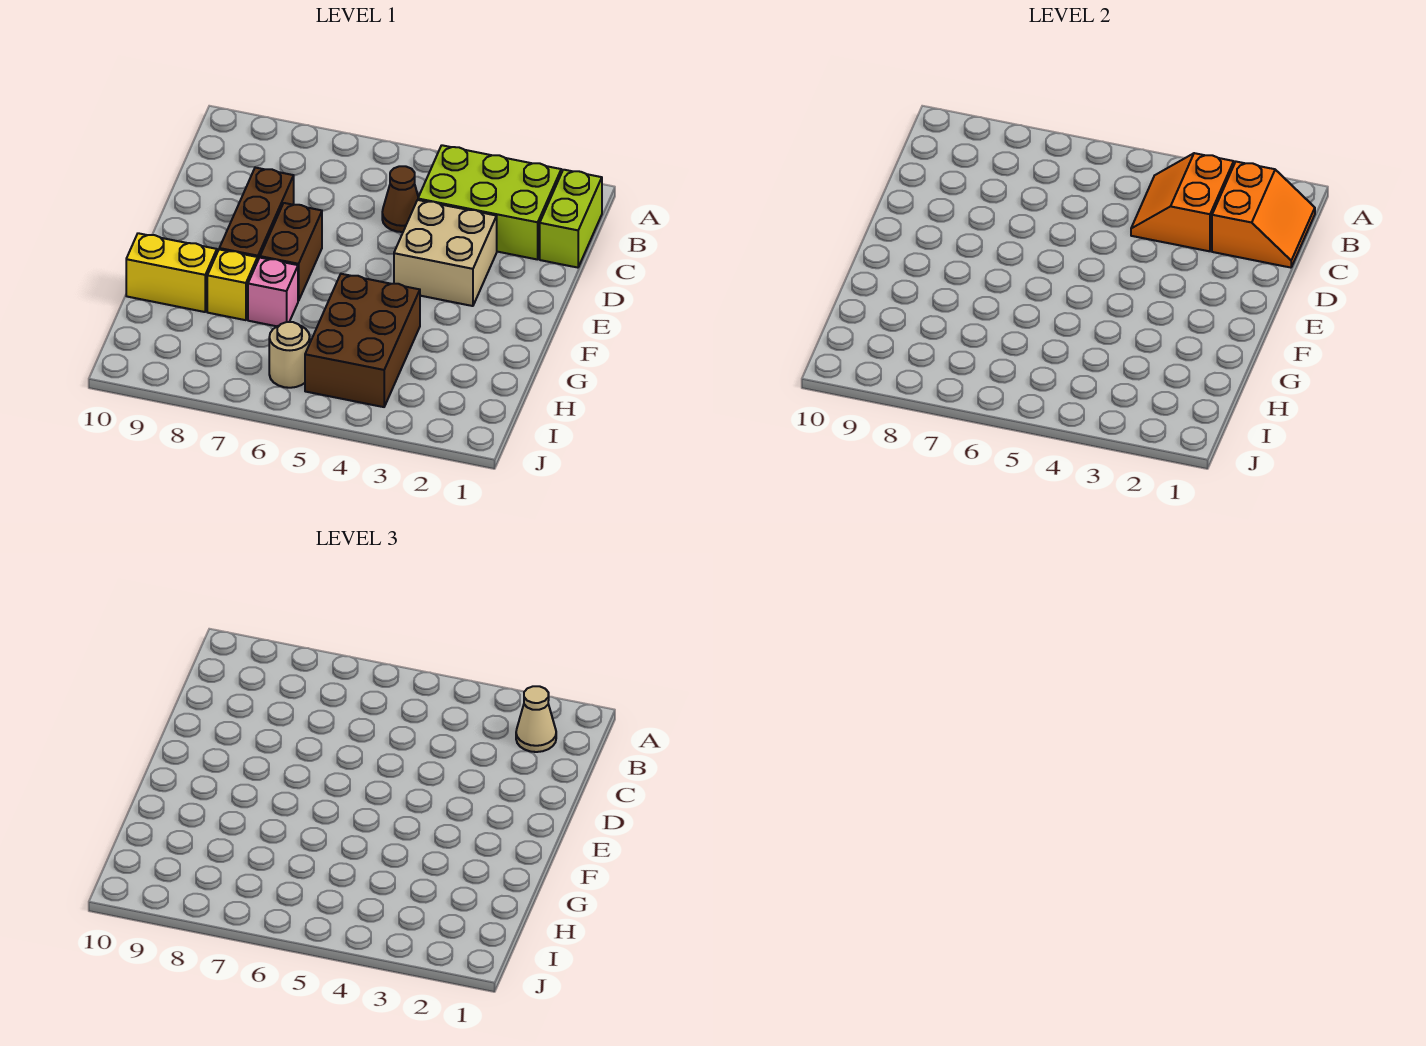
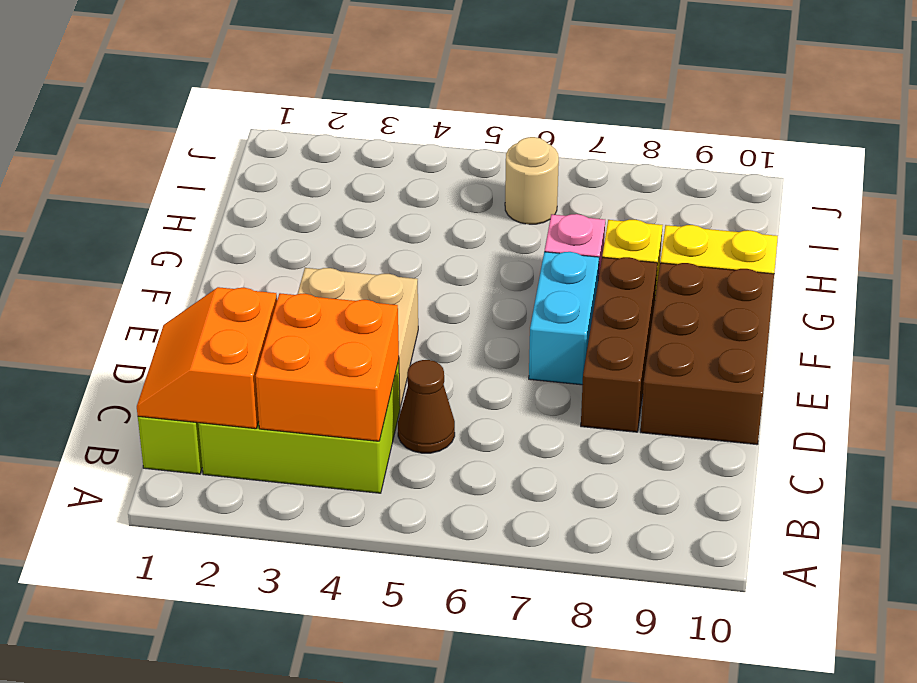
tan 1x1 cone [516,686,556,752] -> none
orange 2x2 slope [1131,153,1234,251] -> orange 2x2 brick [256,293,399,441]
brown 1x2 brick [260,203,322,301] -> cyan 1x2 brick [529,252,599,385]
brown 2x3 brick [305,274,420,407] -> brown 2x3 brick moved to [641,263,774,445]

